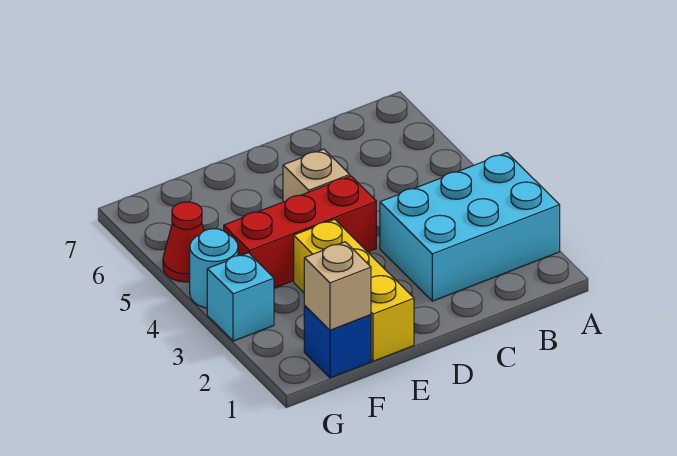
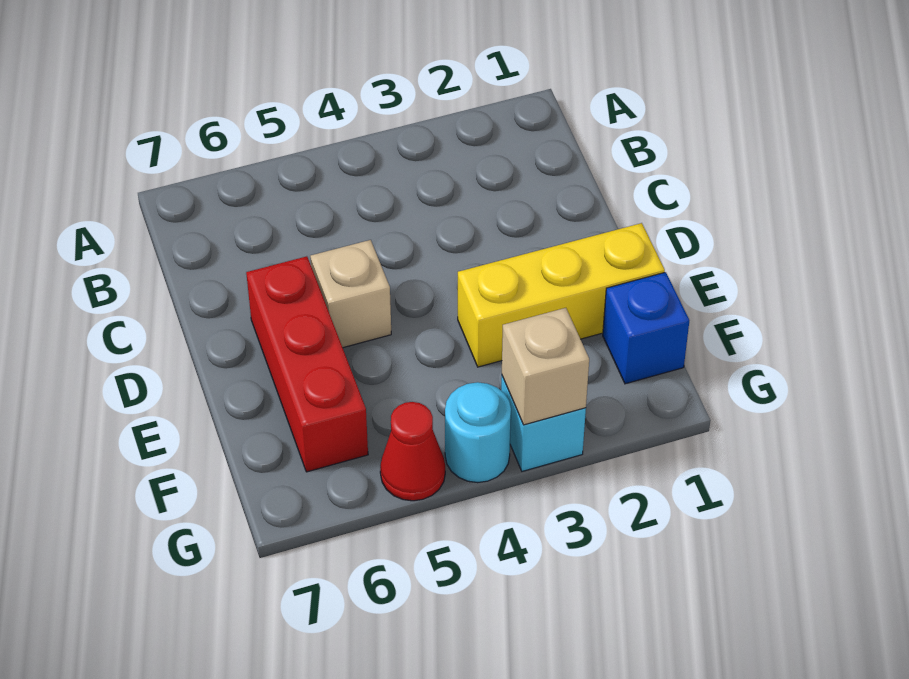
cyan 2x3 brick [380,153,560,301] -> none
red 1x3 brick [224,176,376,288] -> red 1x3 brick moved to [246,256,368,472]
tan 1x1 brick [304,242,371,330] -> tan 1x1 brick moved to [502,308,589,425]

